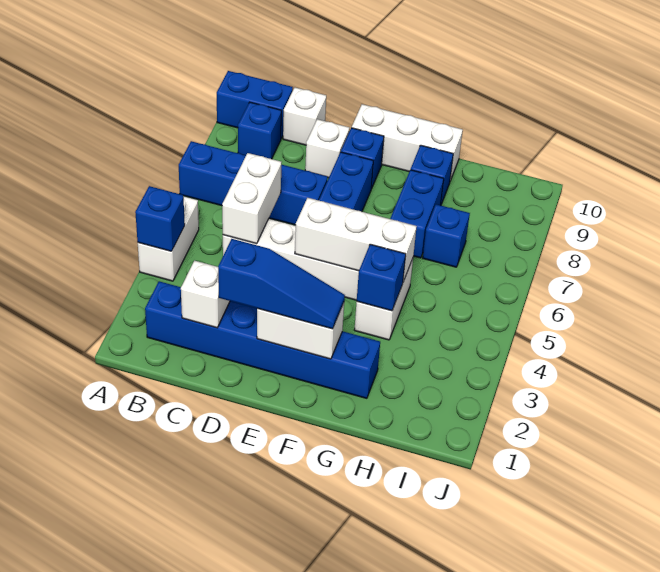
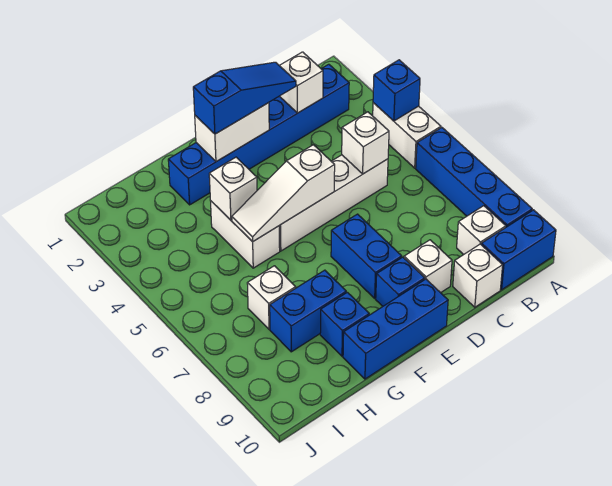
blue 1x4 brick [179,141,328,225] -> blue 1x4 brick turned to [416,128,532,227]
blue 1x1 brick [238,102,281,159] -> white 1x1 brick [457,206,506,255]
white 1x2 brick [222,153,282,244] -> white 1x1 brick [342,112,389,174]
blue 1x3 slope [218,239,345,329] -> blue 1x3 slope turned to [193,62,296,134]
white 1x3 brick [295,198,417,282] -> white 1x3 slope [232,145,335,242]
white 1x3 brick [352,104,463,181] -> blue 1x3 brick [343,279,448,379]
blue 1x1 brick [357,244,406,311] -> white 1x1 brick [209,157,257,220]
blue 1x2 brick [390,170,444,258] -> blue 1x2 brick turned to [270,270,346,352]
blue 1x1 brick [423,204,470,267] -> white 1x1 brick [247,266,296,329]

